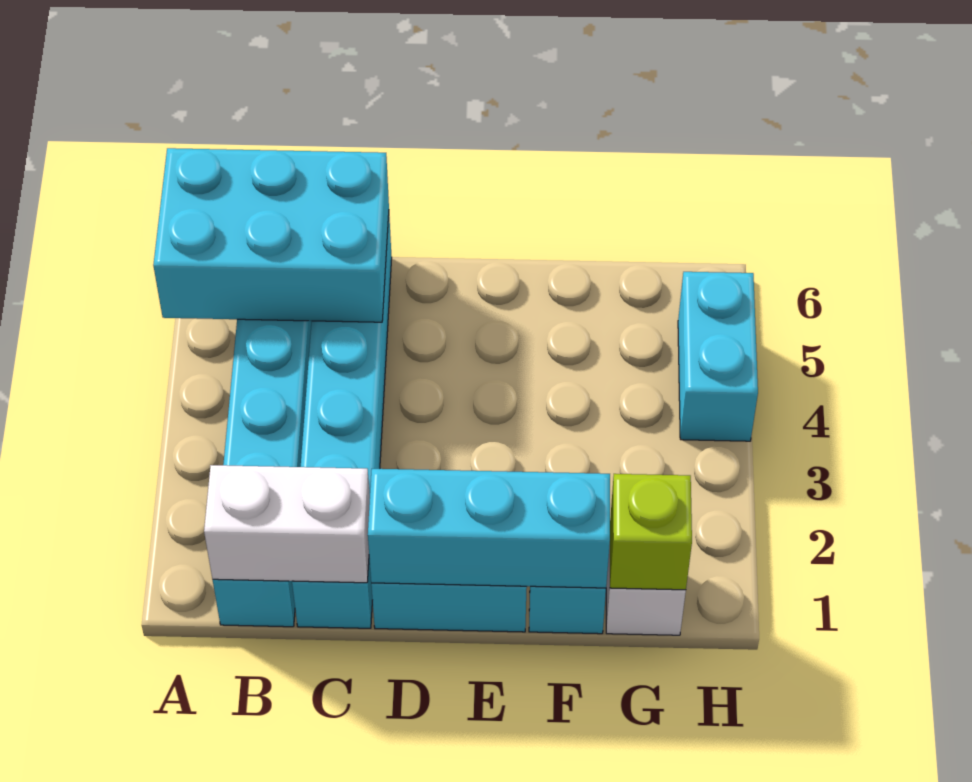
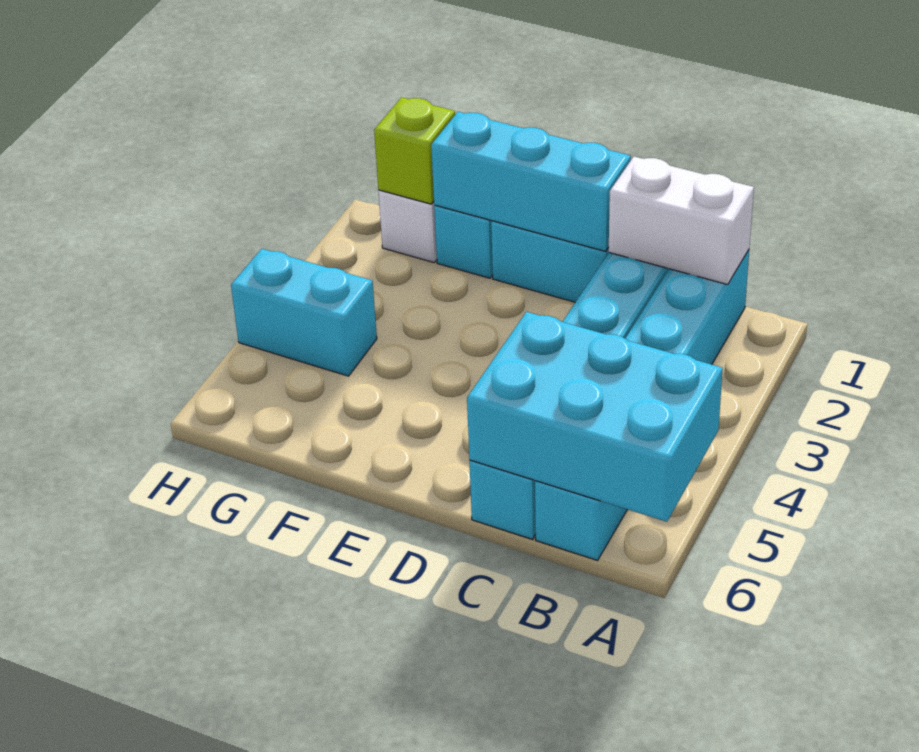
cyan 1x2 brick [678,272,758,441] -> cyan 1x2 brick turned to [231,249,377,376]

